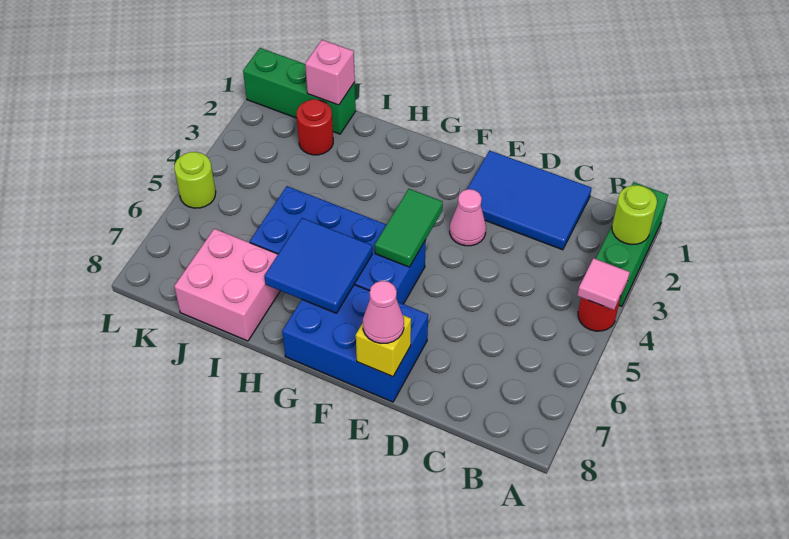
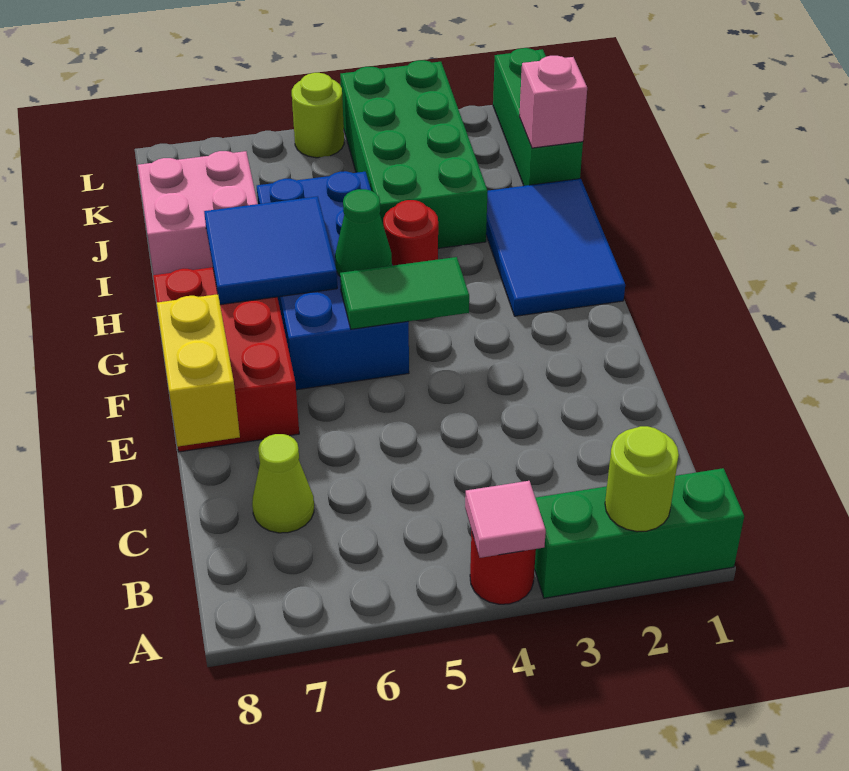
blue 2x3 tile [467,150,591,250] -> blue 2x3 tile moved to [486,179,625,316]
none -> lime 1x1 cone [252,434,314,533]
pink 1x1 cone [450,189,486,246] -> none
blue 2x3 brick [282,285,428,402] -> red 2x3 brick [153,267,299,452]
yellow 1x1 brick [356,315,411,377] -> yellow 1x2 brick [157,294,240,447]
pink 1x1 cone [363,281,404,343] -> none
none -> green 1x1 cone [335,189,392,276]
none -> green 2x4 brick [340,60,488,248]
red 1x1 round brick [297,99,333,155] -> red 1x1 round brick moved to [383,200,438,266]

